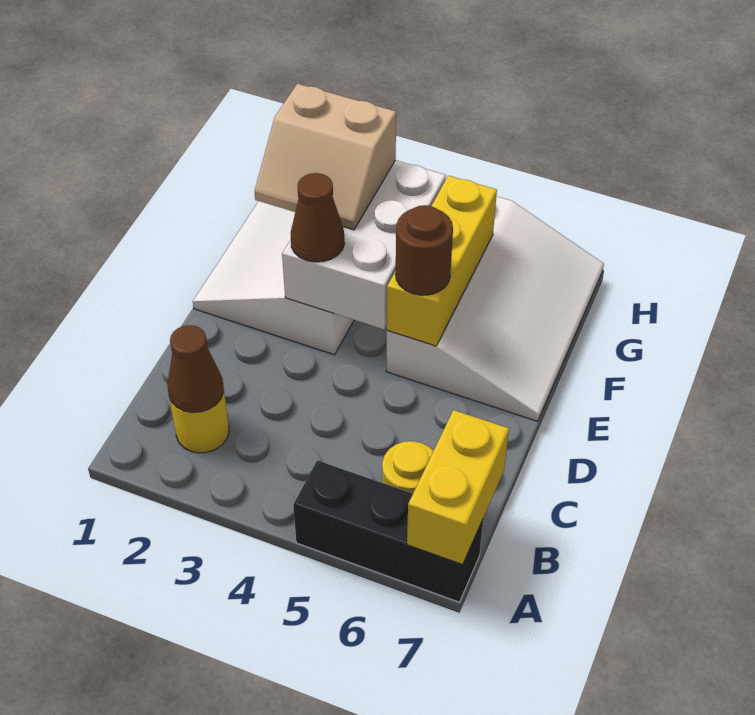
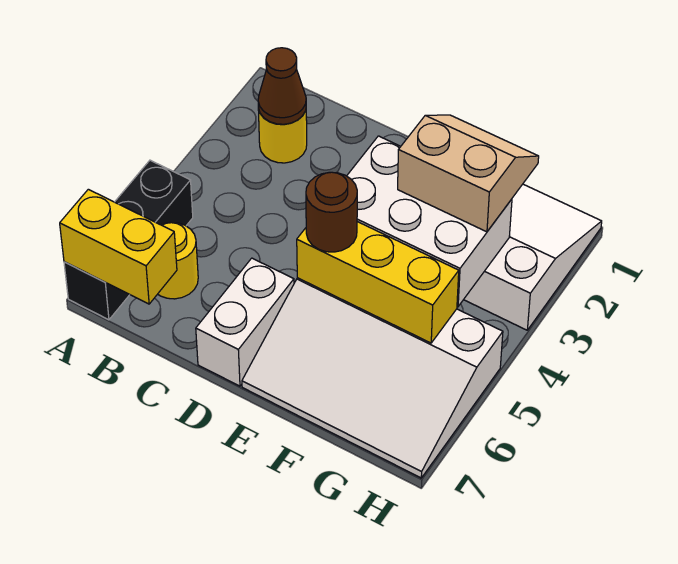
none -> white 1x2 brick [196,258,294,386]
brown 1x1 cone [291,173,345,262] -> none
tan 2x2 slope [255,84,396,230] -> tan 2x2 slope turned to [398,115,539,232]

